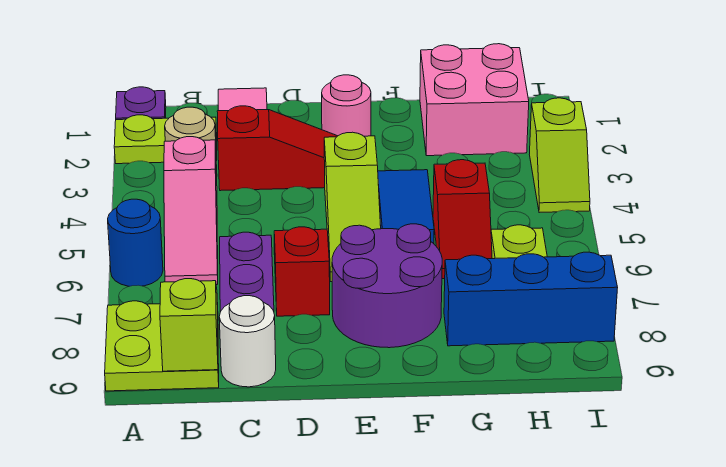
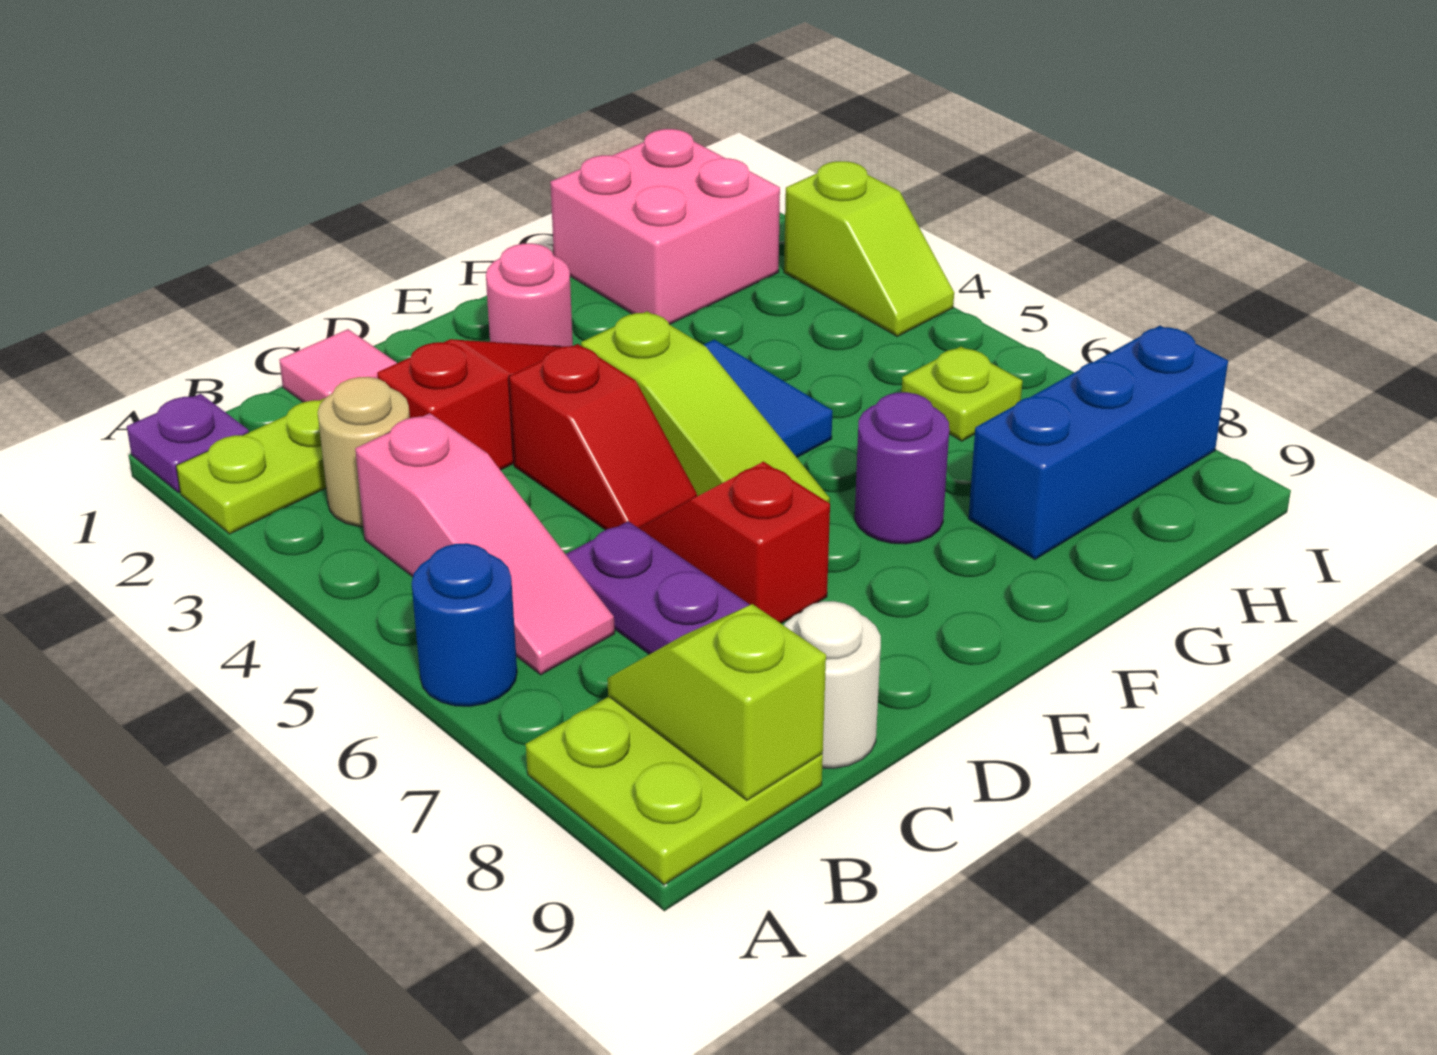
purple 2x2 round brick [332,224,442,348] -> purple 1x1 round brick [855,392,949,544]
red 1x2 slope [433,160,492,279] -> red 1x2 slope moved to [509,344,697,530]

